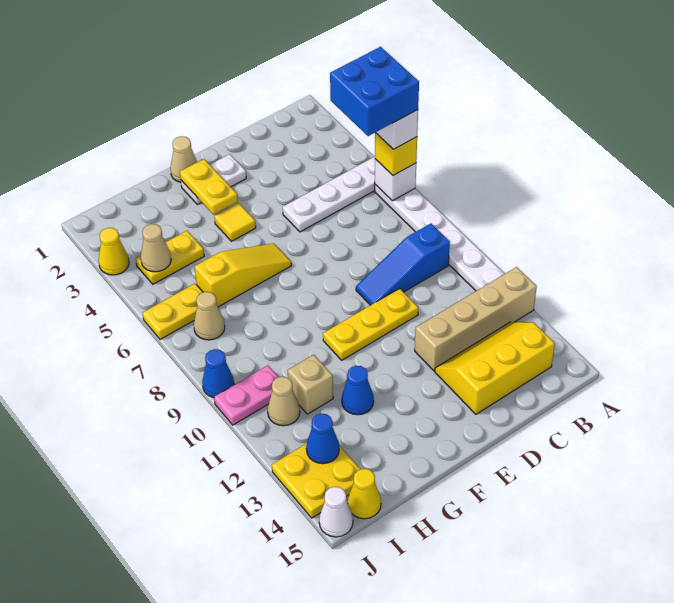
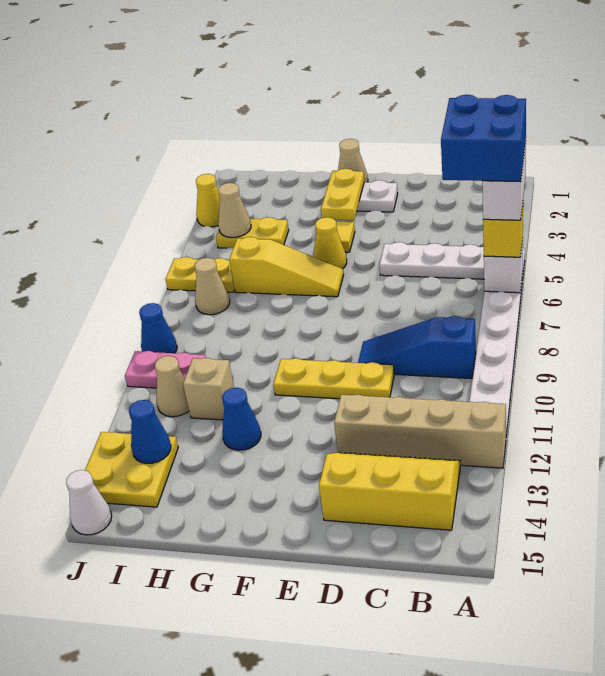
yellow 1x1 cone [348,469,381,519] -> yellow 1x1 cone moved to [313,217,347,269]

